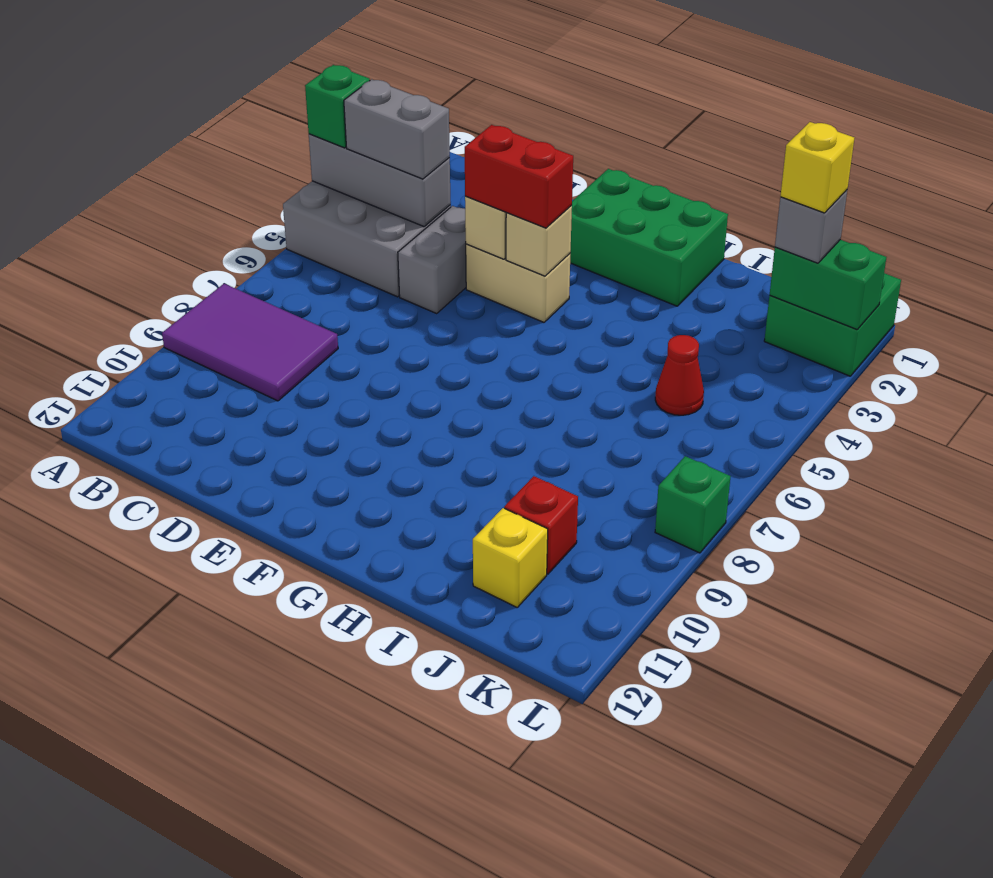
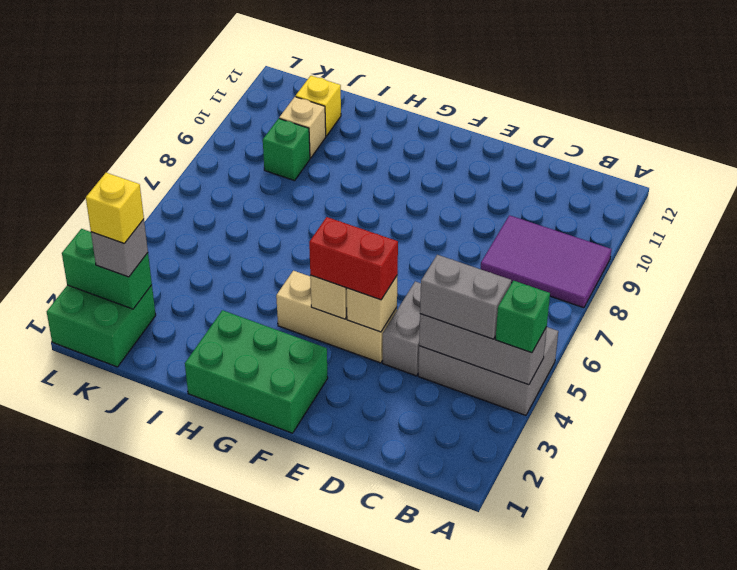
tan 1x2 brick [466,244,570,322] -> tan 1x3 brick [276,271,397,363]
red 1x1 cone [655,335,704,415] -> none
red 1x1 brick [504,476,578,574] -> tan 1x1 brick [279,97,326,158]
green 1x1 brick [655,456,731,553] -> green 1x1 brick moved to [263,118,310,181]

